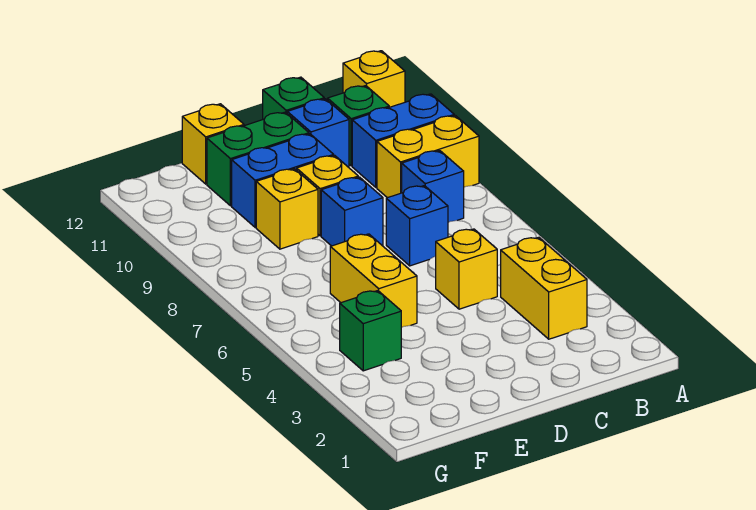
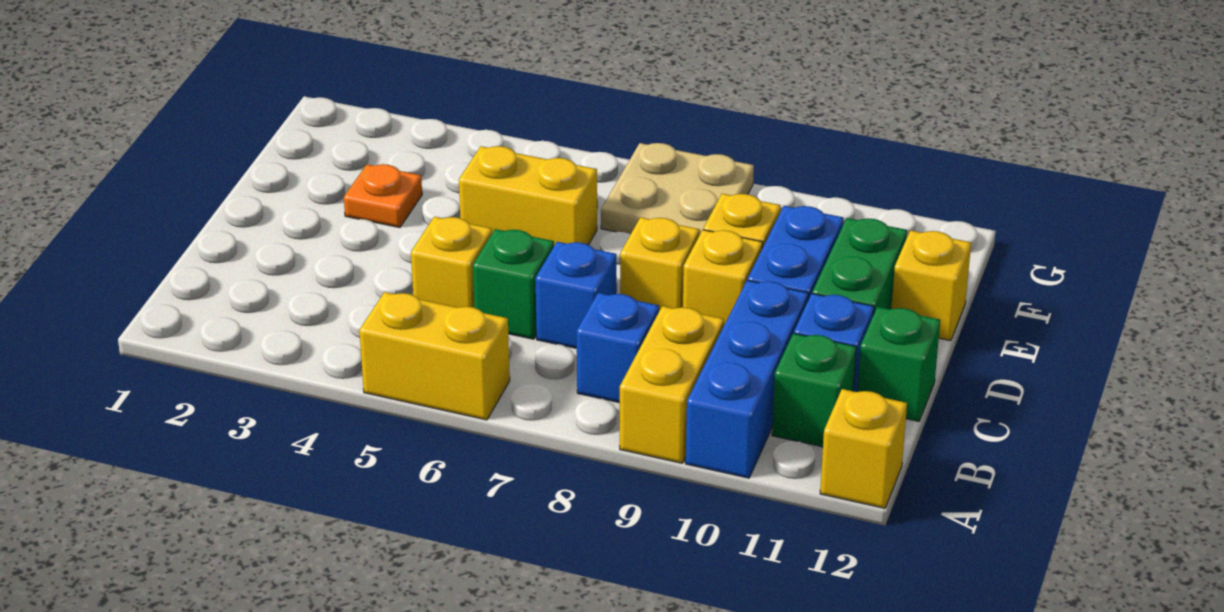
blue 1x2 brick [352,94,454,187] -> blue 1x3 brick [686,280,808,478]
yellow 1x2 brick [501,237,587,339] -> yellow 1x2 brick moved to [359,292,510,420]
blue 1x1 brick [321,177,383,246] -> yellow 1x1 brick [620,217,700,311]
none -> orange 1x1 plate [344,164,422,228]
green 1x1 brick [340,291,401,371] -> green 1x1 brick moved to [473,229,554,339]
none -> tan 2x2 plate [601,143,754,235]

